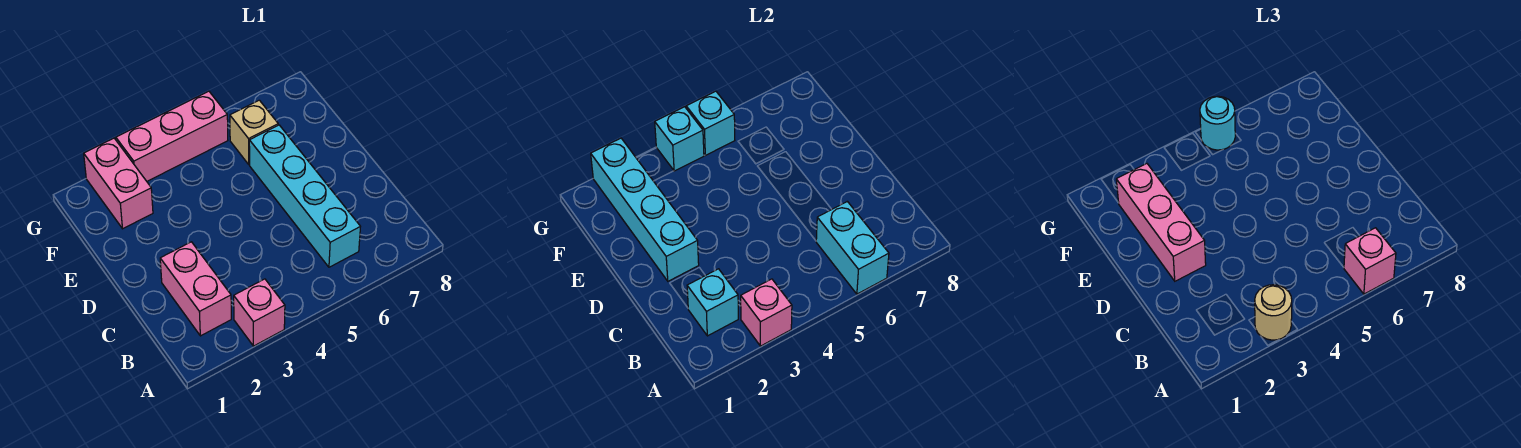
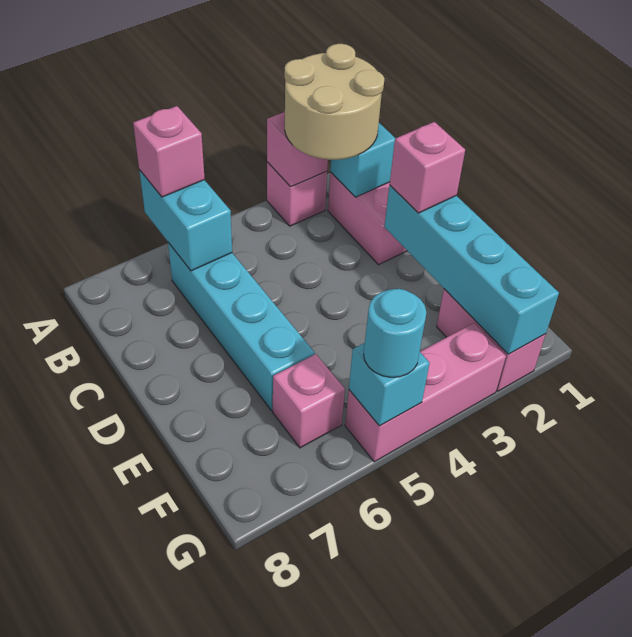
tan 1x1 round brick [1255,285,1292,340] -> tan 2x2 round brick [284,44,385,160]
pink 1x3 brick [1116,164,1206,281] -> pink 1x1 brick [390,122,465,213]
tan 1x1 brick [230,100,278,164] -> pink 1x1 brick [273,354,345,448]
cyan 1x1 brick [655,107,704,171] -> none

